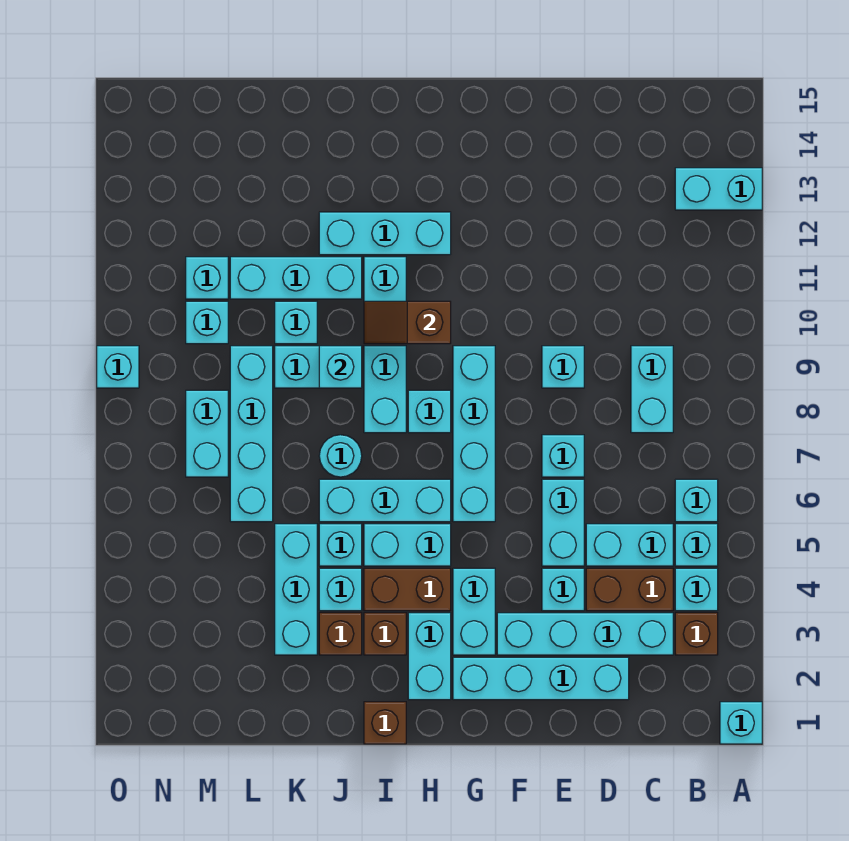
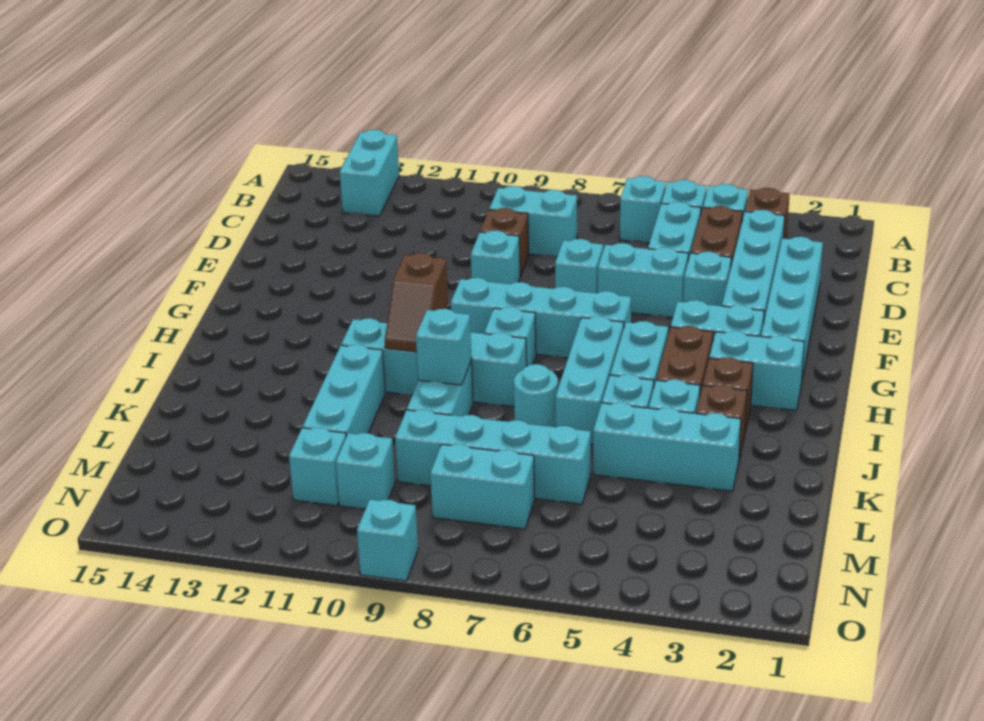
cyan 1x1 brick [720,702,762,744] -> none
cyan 1x3 brick [319,212,451,255] -> none
brown 1x1 brick [364,702,406,744] -> brown 1x1 brick moved to [480,208,529,277]
cyan 1x1 brick [275,301,317,344] -> none

